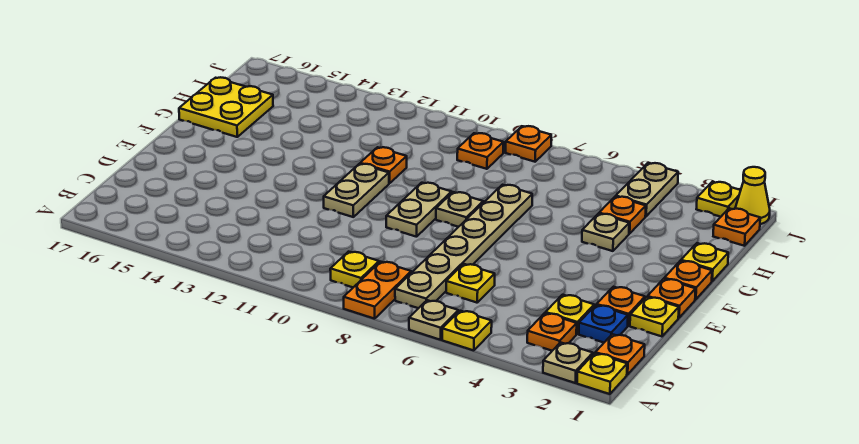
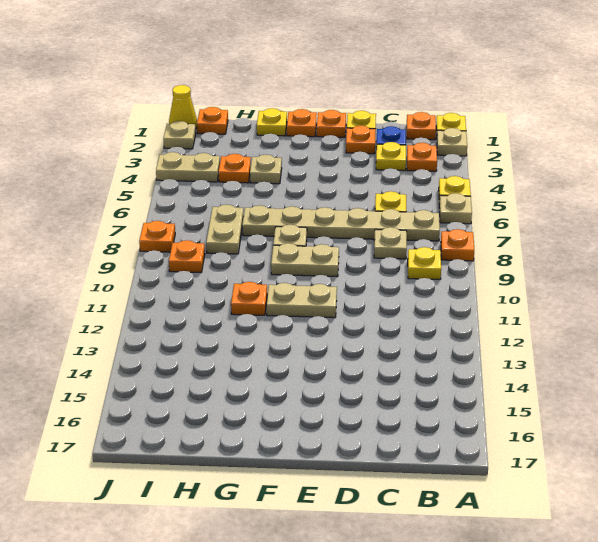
orange 1x2 plate [344,262,411,319] -> orange 1x1 plate [441,229,474,261]
none -> tan 1x1 plate [374,227,407,259]
yellow 2x2 plate [179,77,273,137] -> none
none -> tan 1x2 plate [206,205,244,254]
yellow 1x1 plate [697,182,741,217] -> tan 1x1 plate [163,121,196,149]

